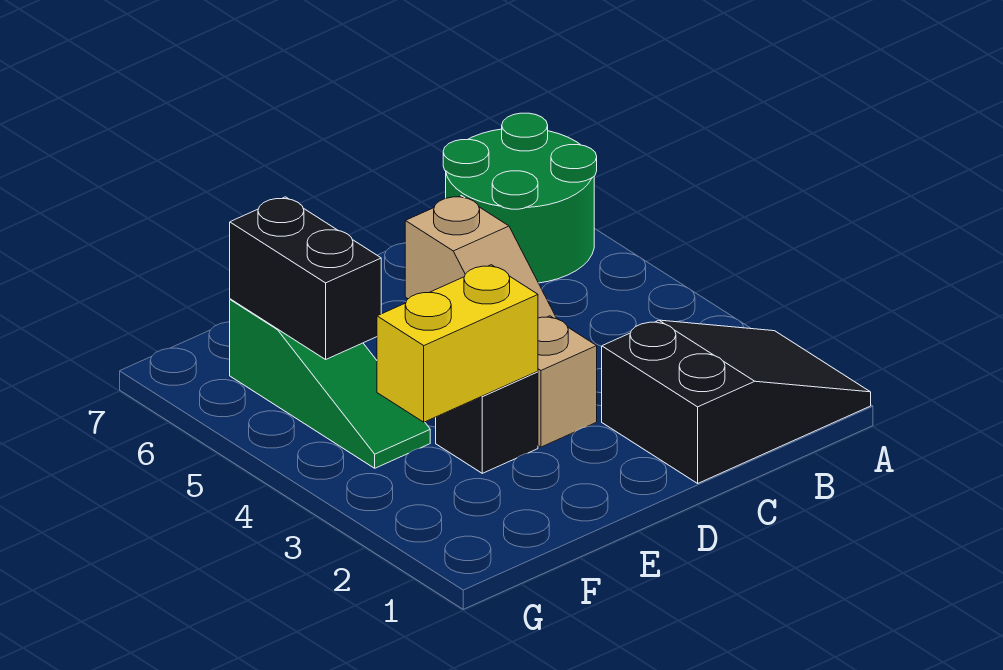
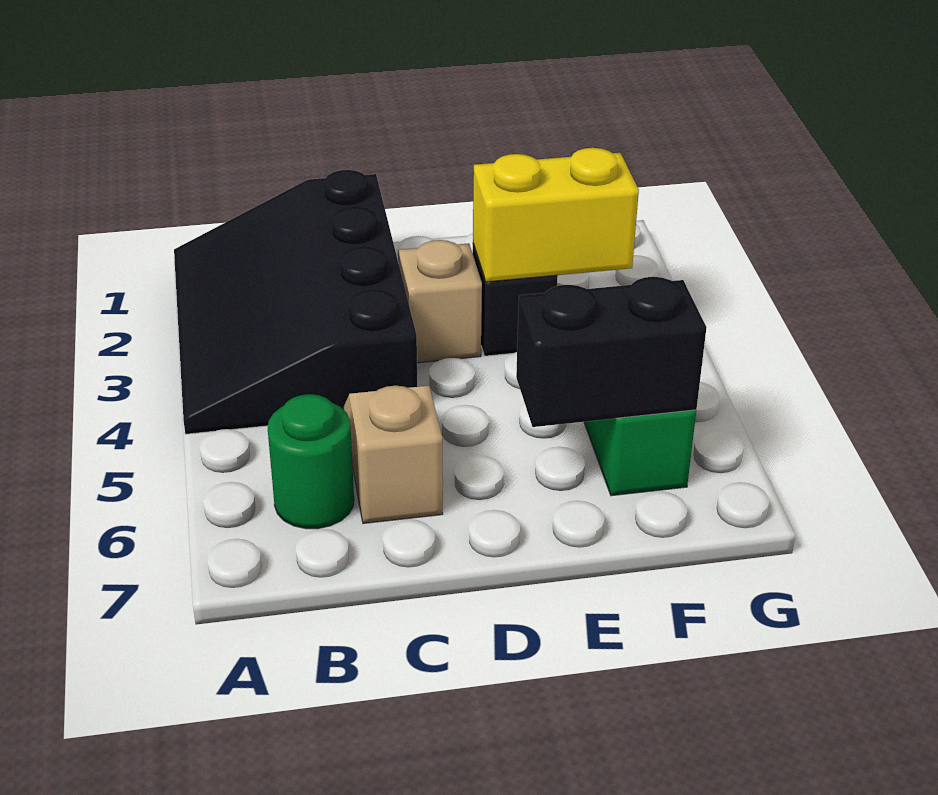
black 2x3 slope [602,320,871,483] -> black 3x4 slope [174,170,417,434]
green 2x2 round brick [443,113,597,283] -> green 1x1 round brick [268,394,354,529]
black 1x2 brick [230,197,381,359] -> black 1x2 brick turned to [516,277,706,427]

